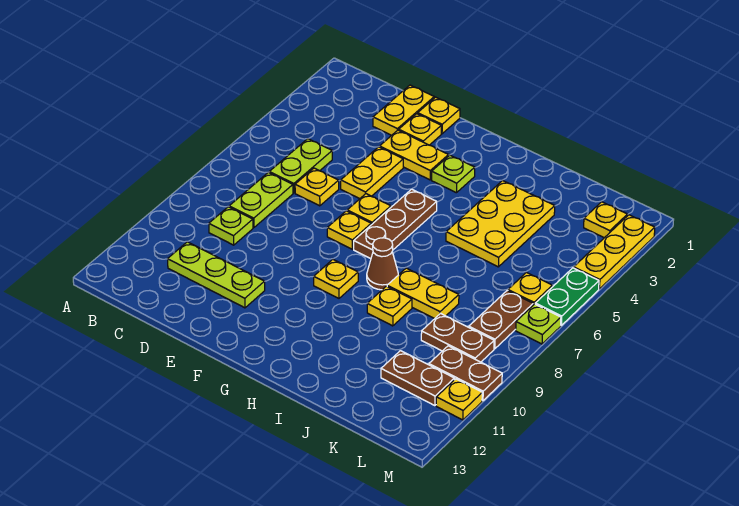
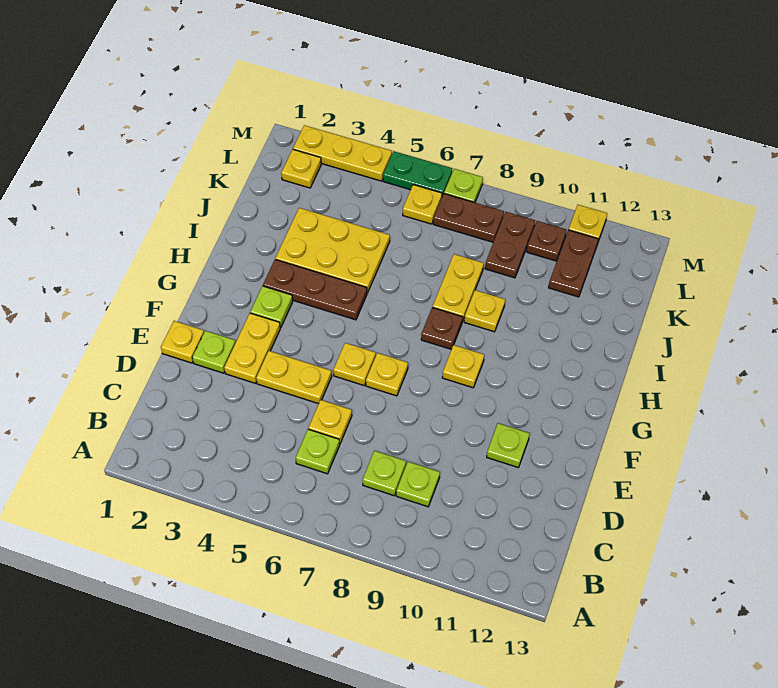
lime 1x2 plate [269,139,332,193] -> lime 1x1 plate [296,429,340,474]
lime 1x2 plate [229,172,293,228] -> lime 1x1 plate [363,451,406,496]
lime 1x3 plate [168,242,265,308] -> lime 1x1 plate [487,423,530,468]
yellow 1x2 plate [373,85,434,135] -> none
yellow 1x1 plate [399,114,441,145] -> lime 1x1 plate [192,331,236,373]
brown 1x3 plate [354,189,437,259] -> brown 1x3 plate moved to [263,259,367,320]
brown 1x1 cone [367,238,398,290] -> brown 1x1 plate [421,307,463,349]
brown 1x2 plate [429,346,502,401] -> brown 1x1 plate [527,221,567,261]

